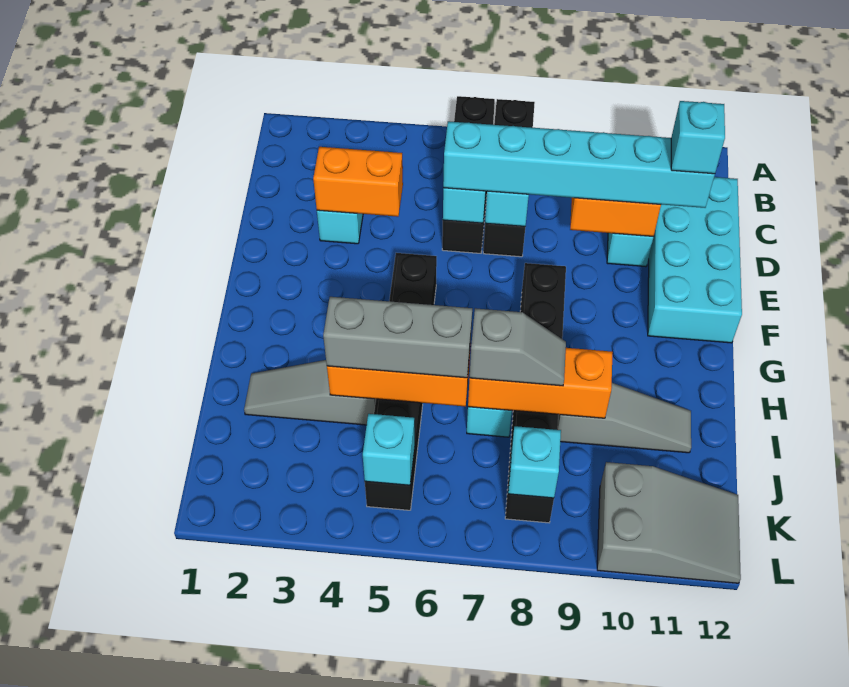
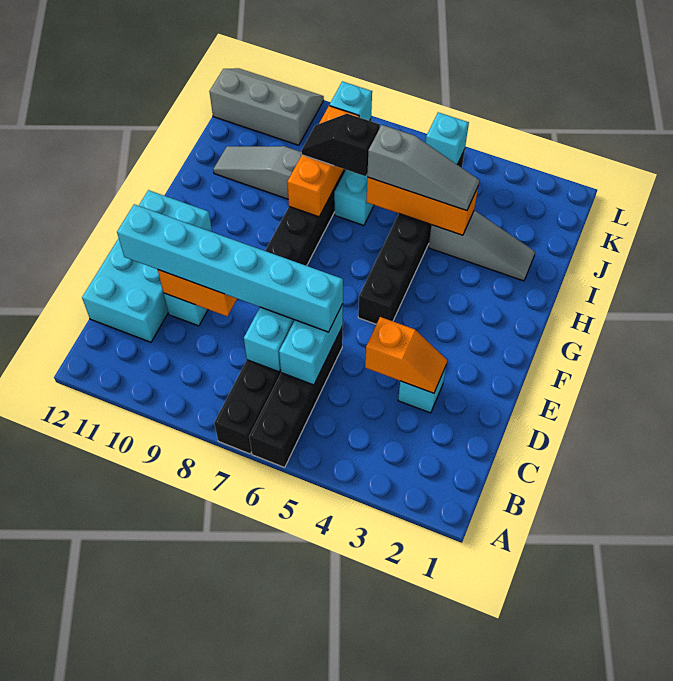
orange 1x2 brick [313,147,403,217] -> orange 1x2 slope [365,317,447,393]
cyan 1x1 brick [671,101,725,174] -> none
grey 1x3 brick [323,297,472,378] -> grey 1x3 slope [367,125,479,211]
orange 1x3 brick [468,348,613,418] -> orange 1x3 brick turned to [287,106,359,217]
grey 1x2 slope [470,308,566,386] -> black 1x2 slope [302,114,380,176]
grey 2x3 slope [597,462,741,583] -> grey 2x3 slope turned to [209,68,324,145]

